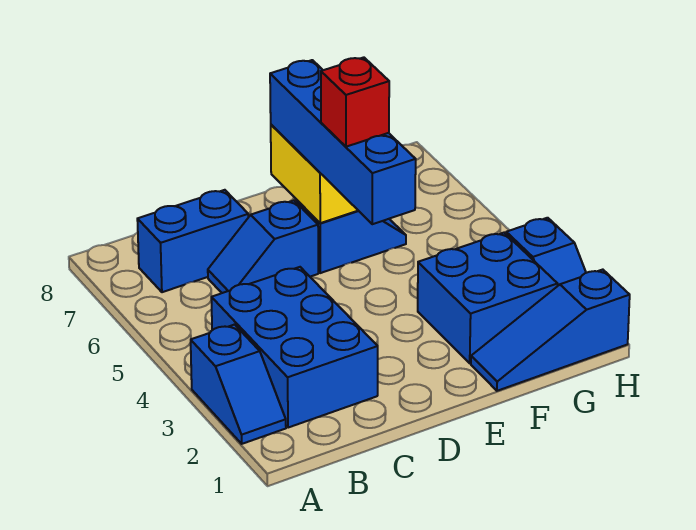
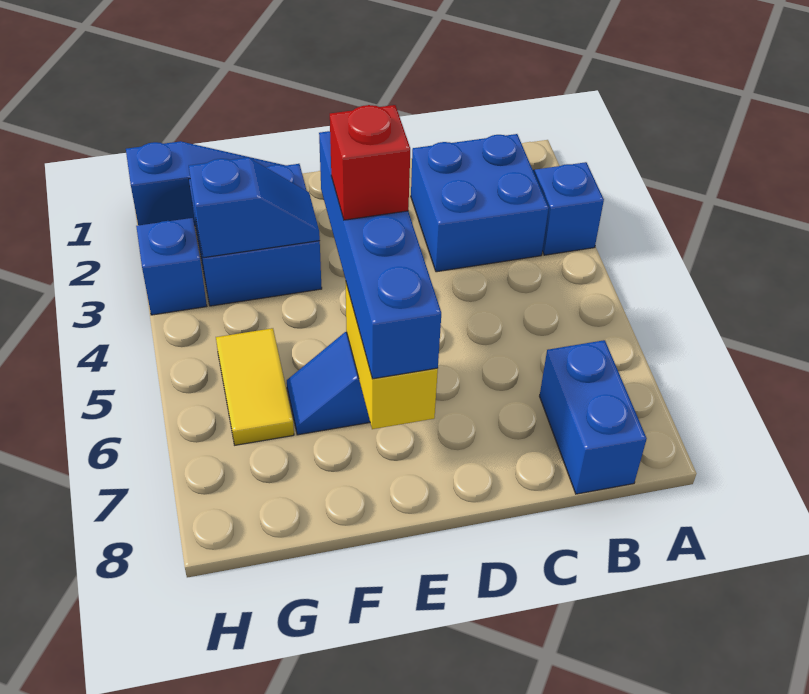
blue 2x3 brick [211,267,378,428] -> blue 2x2 brick [411,134,549,272]
blue 1x2 brick [137,190,248,292] -> blue 1x2 brick turned to [540,340,647,494]
blue 1x2 slope [208,201,318,293] -> blue 1x2 slope moved to [189,157,320,258]
none -> yellow 1x2 tile [216,328,294,445]

